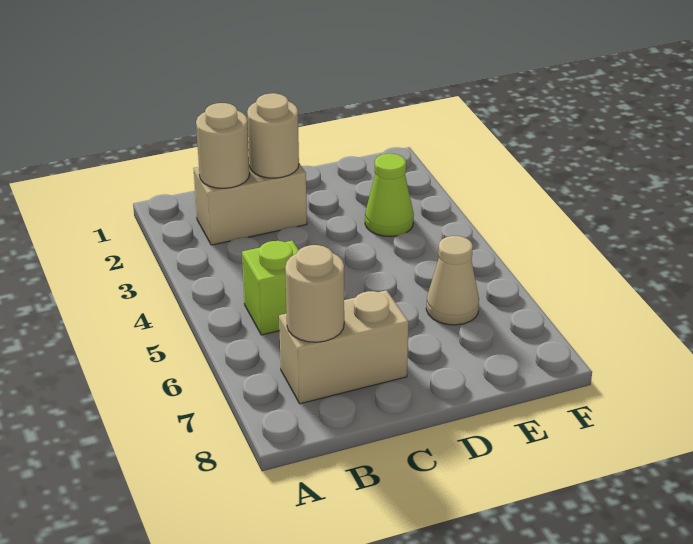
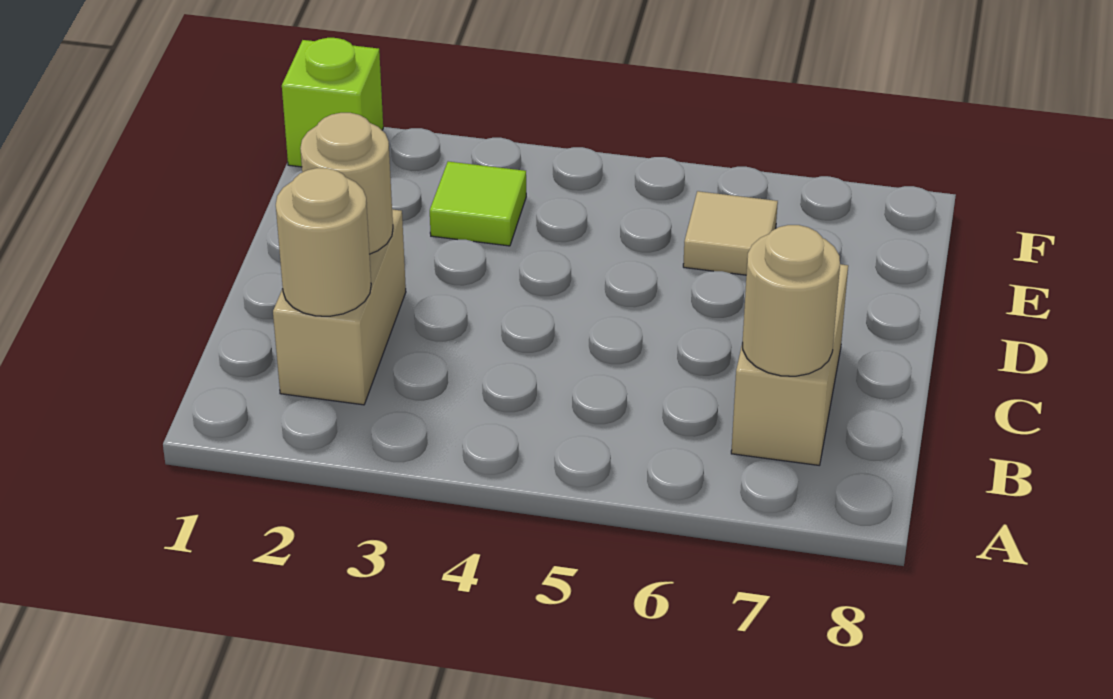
lime 1x1 brick [242,241,299,335] -> lime 1x1 brick moved to [282,38,383,167]
lime 1x1 cone [365,154,414,237] -> lime 1x1 tile [430,161,526,246]
tan 1x1 cone [426,236,479,325] -> tan 1x1 tile [683,191,778,275]

